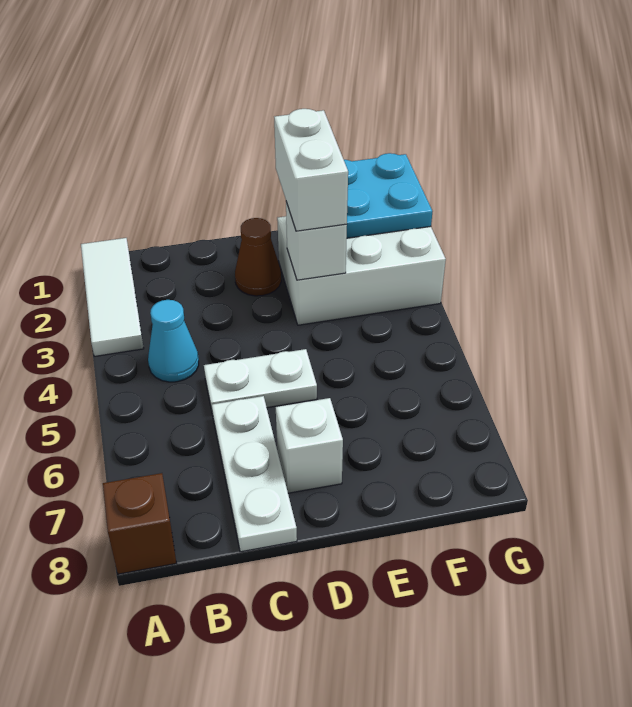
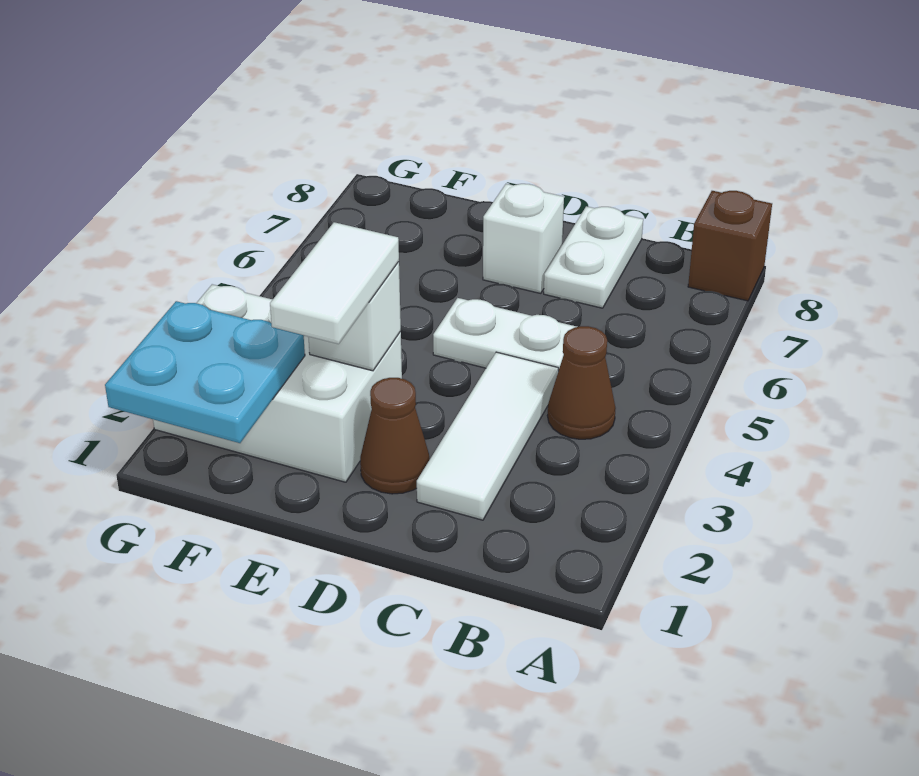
white 1x3 tile [81,238,144,356] -> white 1x3 tile moved to [417,352,558,520]
cyan 1x1 cone [148,300,199,382] -> brown 1x1 cone [547,326,616,439]
white 1x3 plate [212,396,297,552] -> white 1x2 plate [544,206,643,308]
white 1x2 brick [274,109,348,231] -> white 1x2 tile [270,222,399,344]

